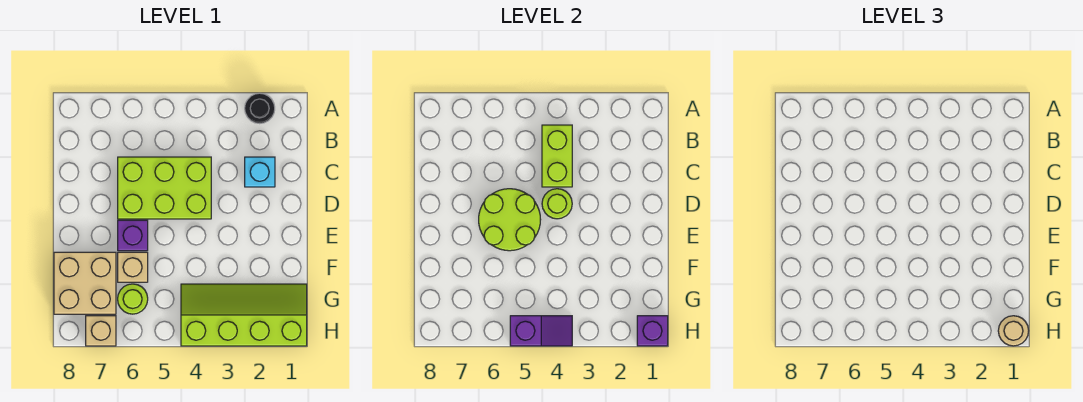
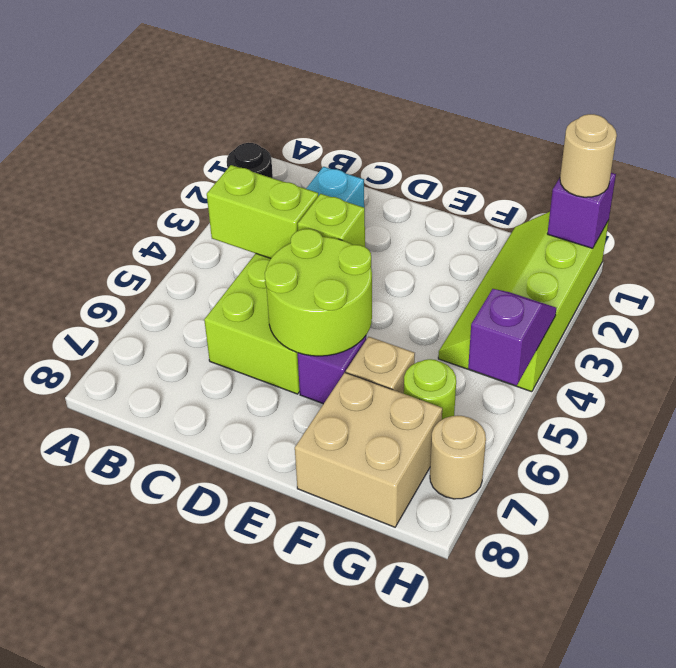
lime 1x1 round brick [542,189,572,219] -> lime 1x1 brick [298,194,365,247]
tan 1x1 brick [86,316,116,346] -> tan 1x1 round brick [430,416,486,499]

